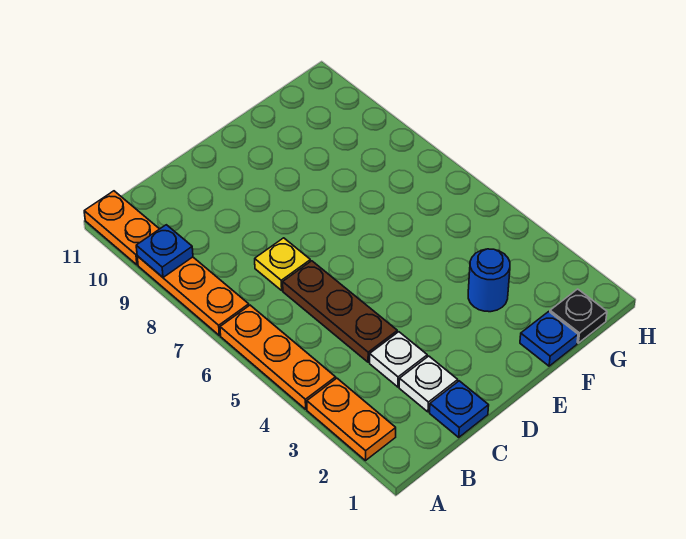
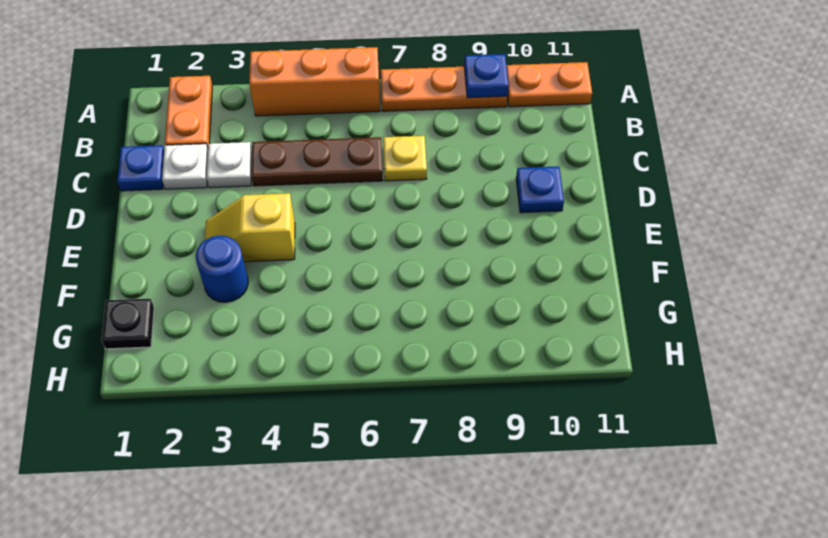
orange 1x2 plate [307,378,396,461] -> orange 1x2 plate turned to [165,76,212,148]
orange 1x3 plate [220,305,336,409] -> orange 1x3 brick [249,47,380,116]
none -> yellow 1x2 slope [205,193,295,262]
blue 1x1 plate [520,312,578,366] -> blue 1x1 plate moved to [516,166,564,213]

